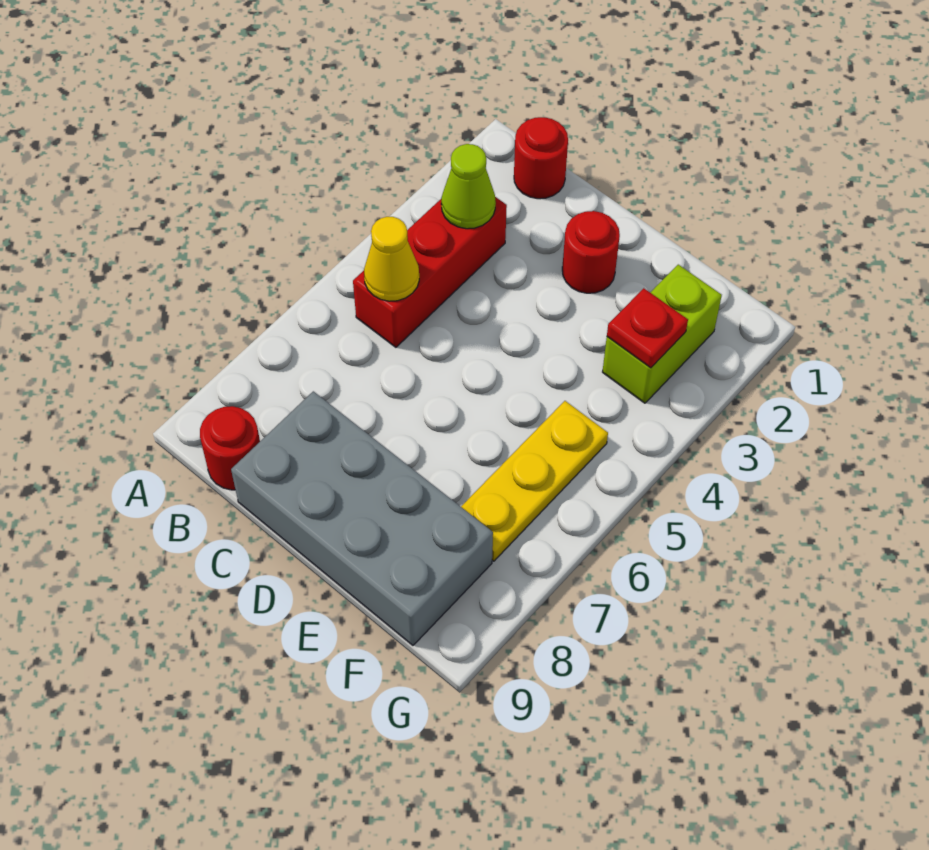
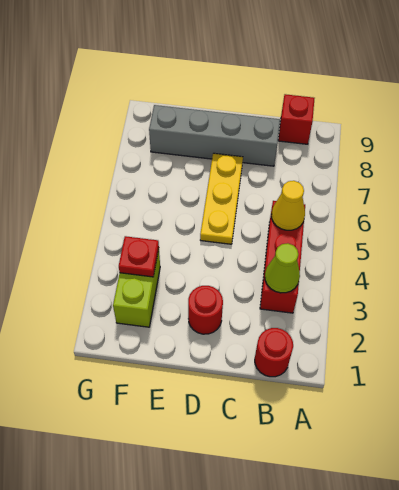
red 1x1 round brick [200,406,260,490] -> red 1x1 brick [278,94,315,144]
grey 2x4 brick [231,391,493,645] -> grey 1x4 brick [149,105,280,166]
yellow 1x3 plate [461,401,608,561] -> yellow 1x3 plate moved to [200,153,243,244]

